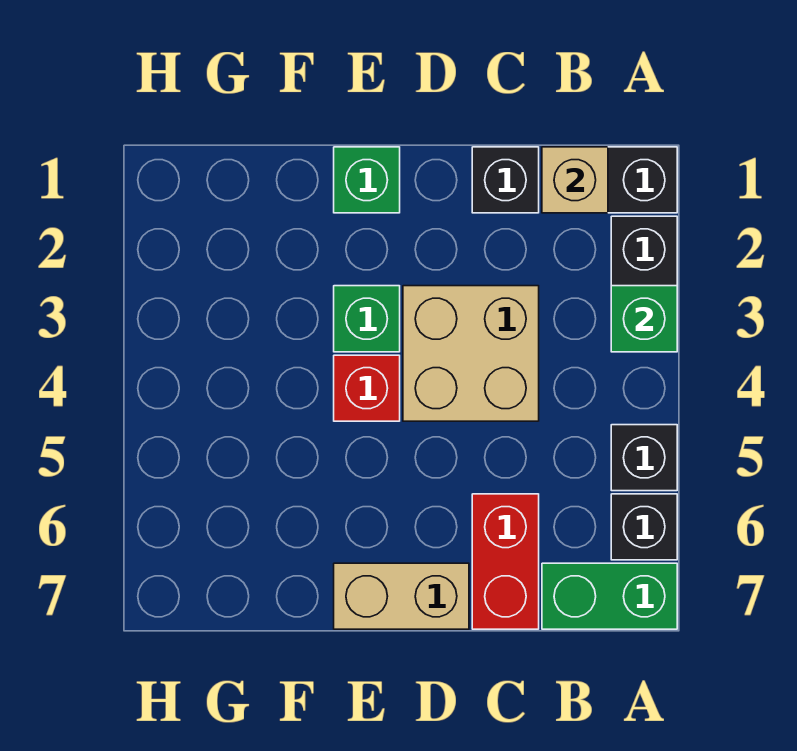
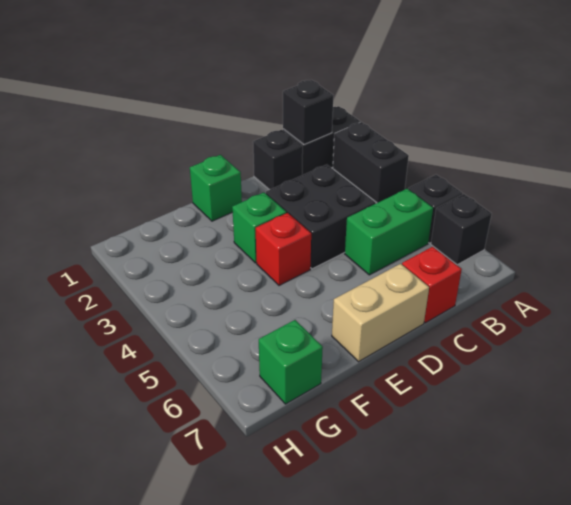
green 1x1 brick [611,286,677,352] -> green 1x1 brick moved to [259,320,323,404]
green 1x2 brick [542,563,677,629] -> green 1x2 brick moved to [345,189,433,275]
tan 1x1 brick [542,147,608,213] -> black 1x1 brick [283,80,334,144]
tan 2x2 brick [403,286,539,421] -> black 2x2 brick [266,165,376,269]
red 1x2 brick [472,494,539,629] -> red 1x1 brick [402,247,462,323]

